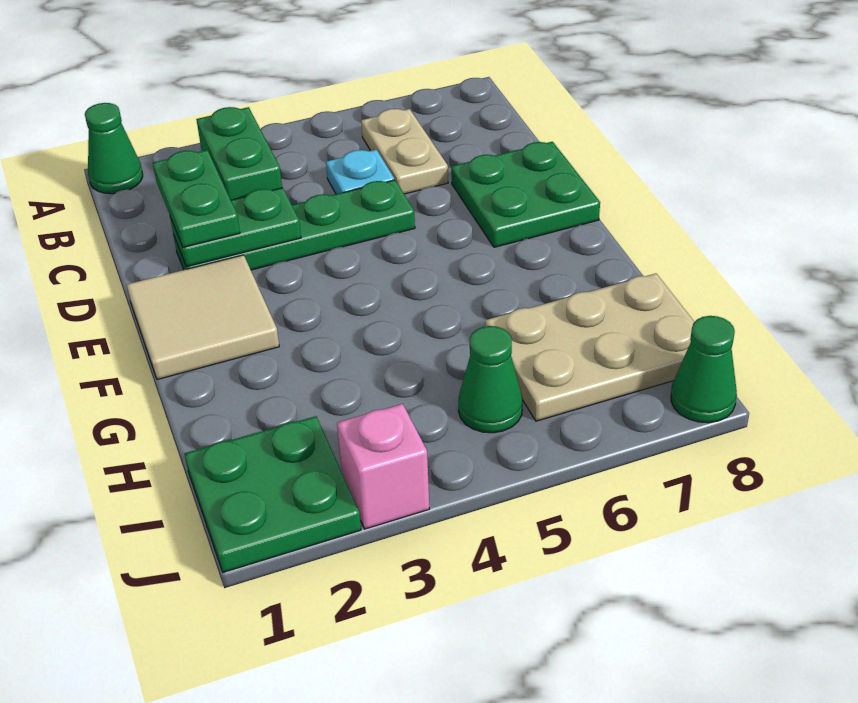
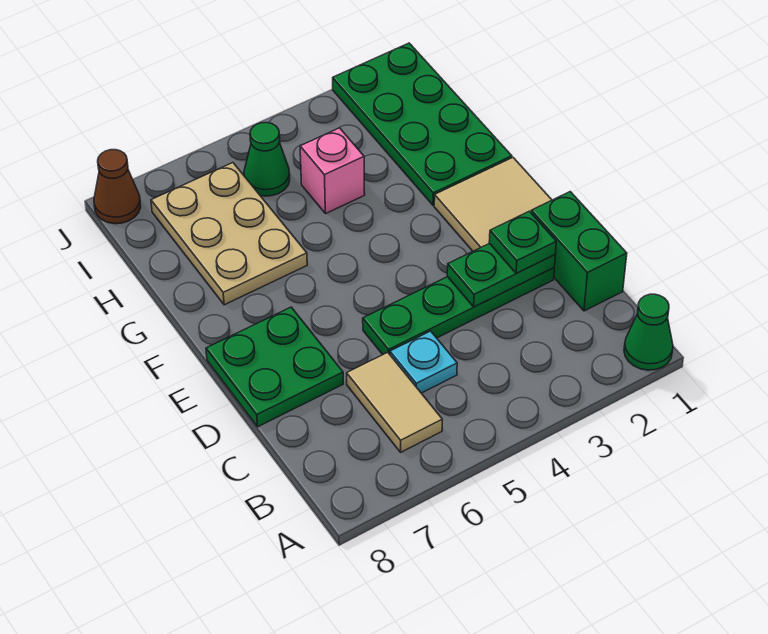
green 1x2 brick [196,107,282,200] -> green 1x2 brick moved to [531,192,627,311]
tan 1x2 plate [361,109,448,194] -> tan 1x2 tile [347,352,442,452]
green 1x2 plate [153,150,240,247] -> green 1x1 plate [489,211,556,274]
tan 2x3 plate [485,273,694,421] -> tan 2x3 plate turned to [151,163,307,305]
green 2x2 plate [185,416,361,572] -> green 2x4 plate [333,43,512,205]
pink 1x1 brick [337,404,429,529] -> pink 1x1 brick moved to [300,128,365,214]
green 1x1 cone [671,316,737,423] -> brown 1x1 cone [94,150,141,224]

